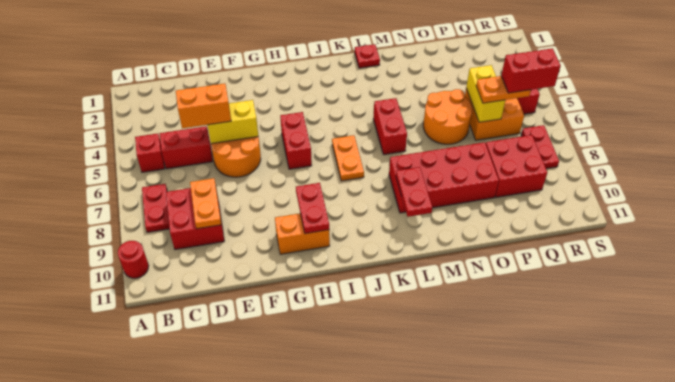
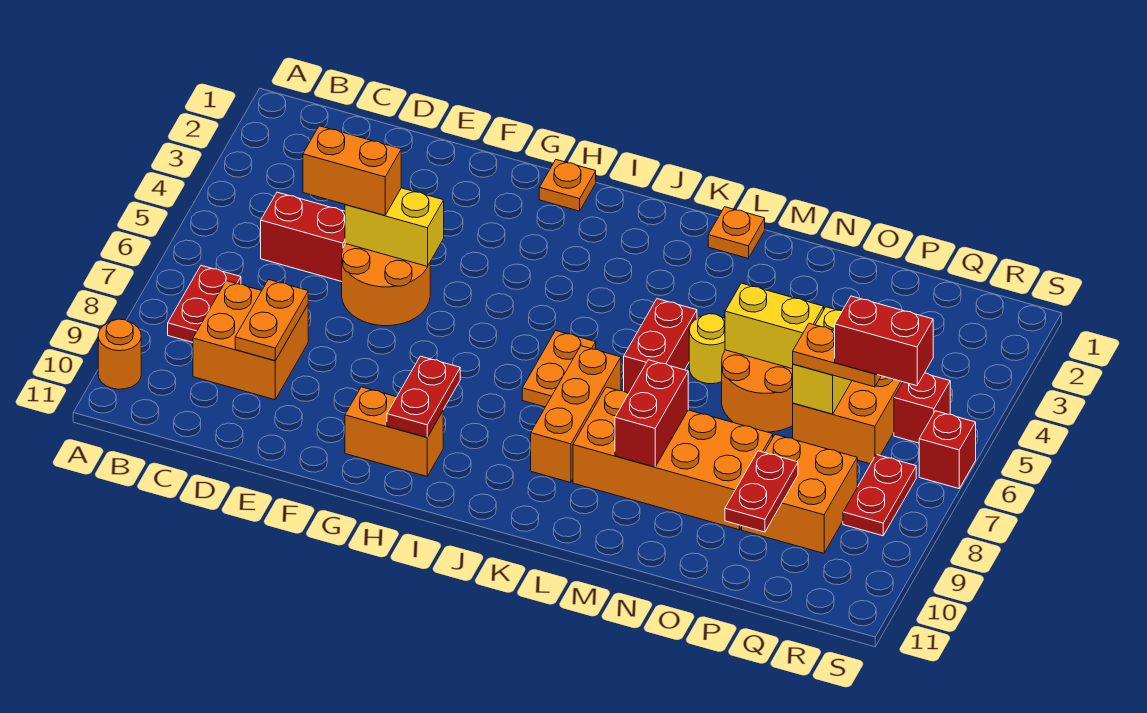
red 1x1 round brick [118,241,149,278] -> orange 1x1 round brick [98,319,141,389]
red 1x1 brick [135,133,165,172] -> red 1x1 brick moved to [919,411,976,489]
red 2x2 brick [166,188,224,250] -> orange 2x2 brick [193,281,308,400]
none -> orange 1x1 plate [539,160,596,211]
red 1x2 brick [280,112,312,169] -> red 1x2 brick moved to [615,360,688,467]
none -> orange 1x3 brick [531,346,621,483]
red 1x1 plate [355,44,380,68] -> orange 1x1 plate [708,207,765,258]
red 2x4 brick [389,142,499,213] -> orange 2x4 brick [573,387,773,530]
red 1x2 plate [396,167,432,217] -> red 1x2 plate moved to [725,451,798,532]
none -> yellow 1x1 round brick [689,314,725,384]
none -> yellow 1x2 brick [725,283,824,369]
red 2x2 brick [486,135,547,197] -> orange 2x2 brick [742,434,857,553]

